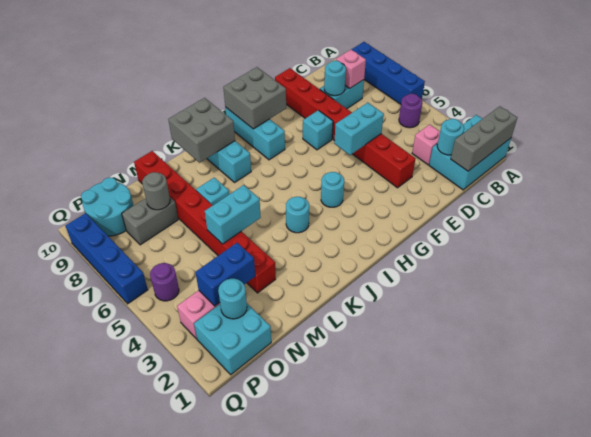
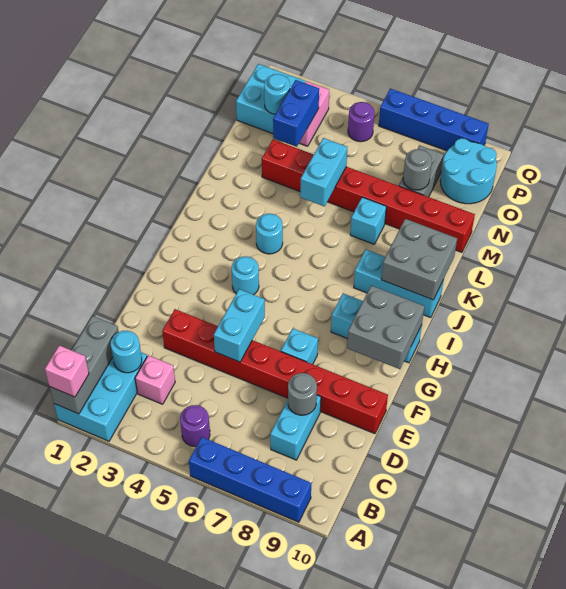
pink 1x1 brick [336,50,366,88] -> pink 1x1 brick moved to [45,345,89,397]
cyan 1x1 round brick [324,61,346,96] -> grey 1x1 round brick [288,373,317,415]

